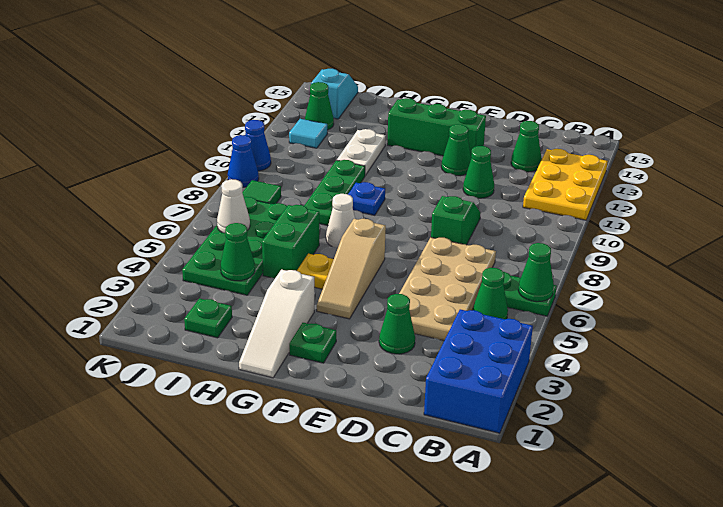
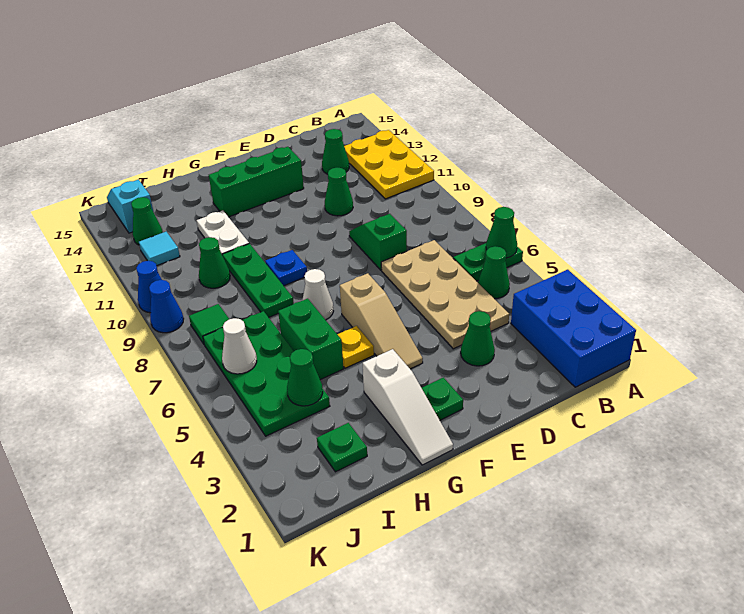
green 1x1 cone [441,124,471,176] -> green 1x1 cone moved to [199,237,230,288]

